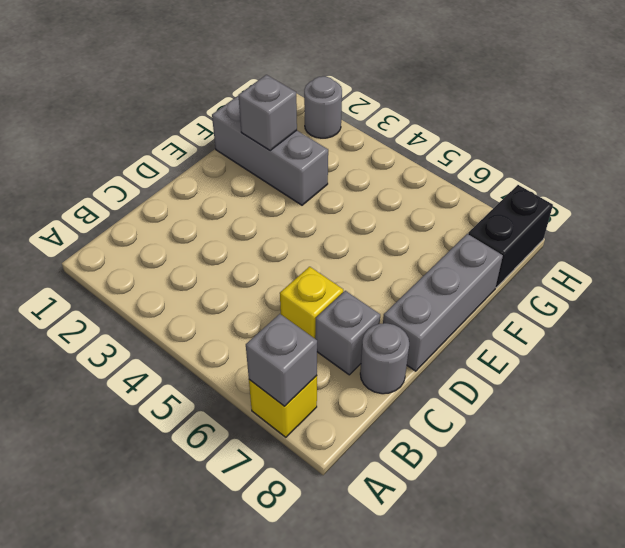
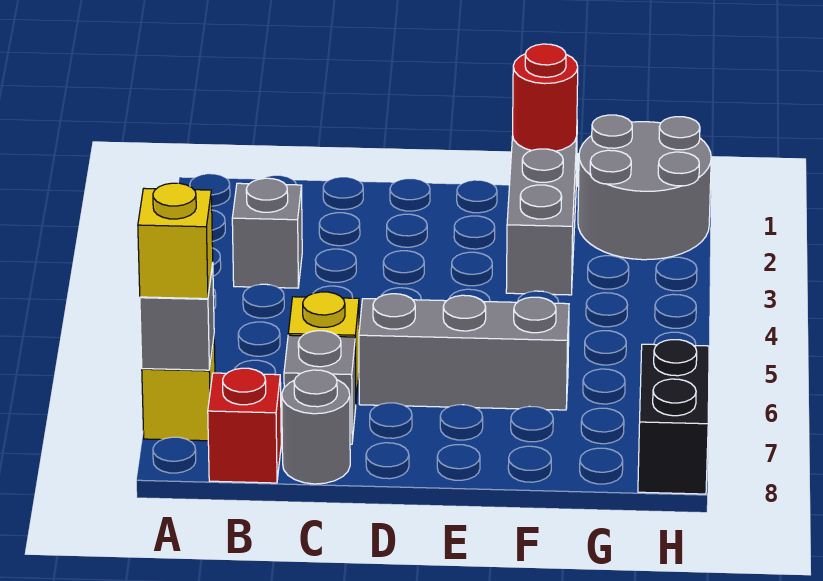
none -> yellow 1x1 brick [138,183,213,299]
none -> red 1x1 brick [208,368,281,483]
grey 1x3 brick [383,234,503,371] -> grey 1x3 brick moved to [359,294,569,410]
none -> red 1x1 round brick [513,44,578,151]
grey 1x1 brick [238,75,297,150] -> grey 1x1 brick moved to [232,178,302,288]
black 1x2 brick [468,185,553,287] -> black 1x2 brick turned to [638,340,709,494]
grey 1x1 round brick [304,76,342,138] -> grey 2x2 round brick [578,115,711,260]

